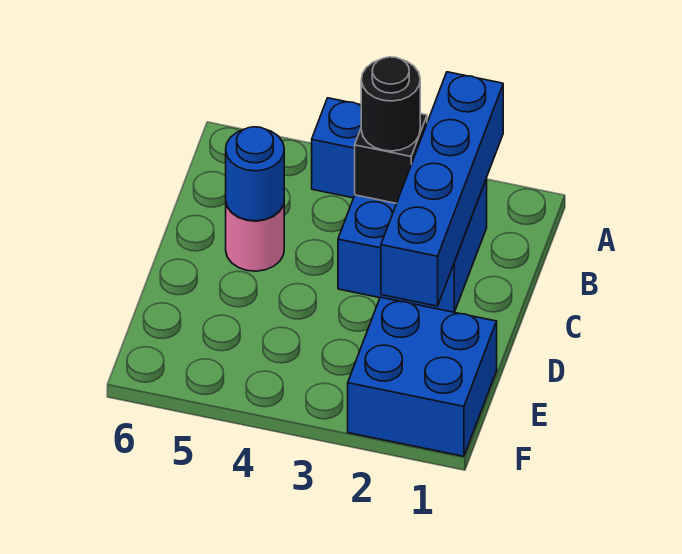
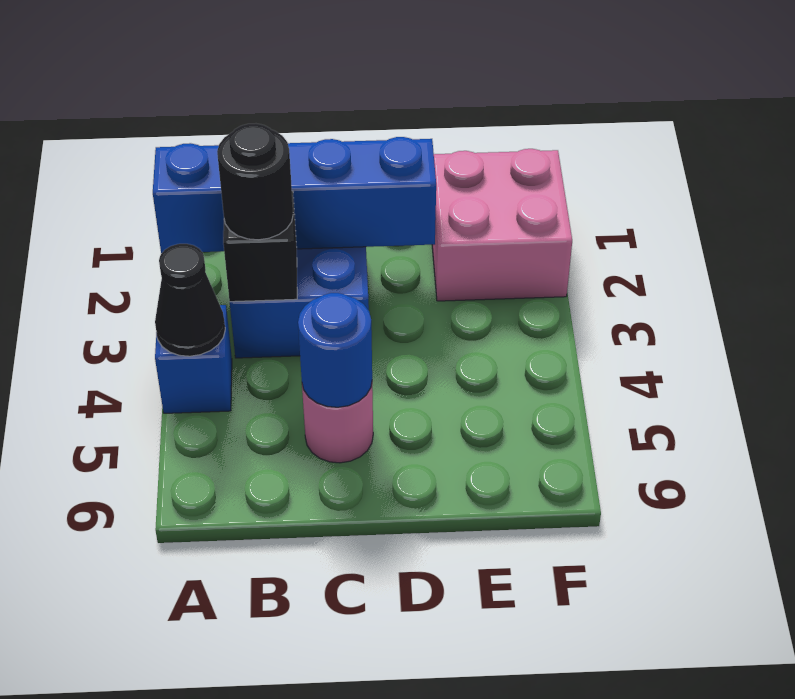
none -> black 1x1 cone [155,244,225,356]
blue 2x2 brick [348,297,497,456] -> pink 2x2 brick [432,149,572,301]

